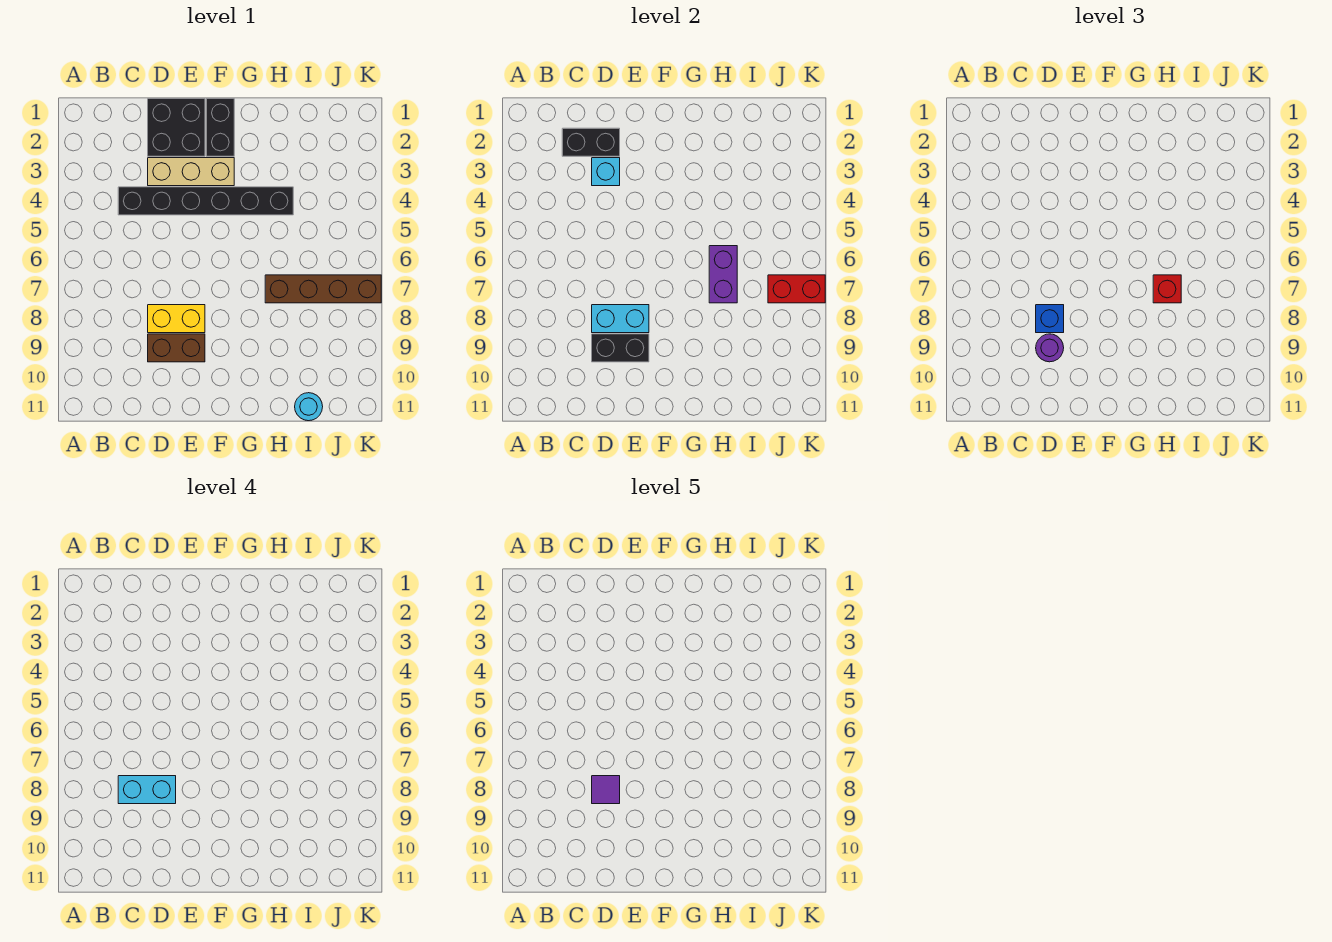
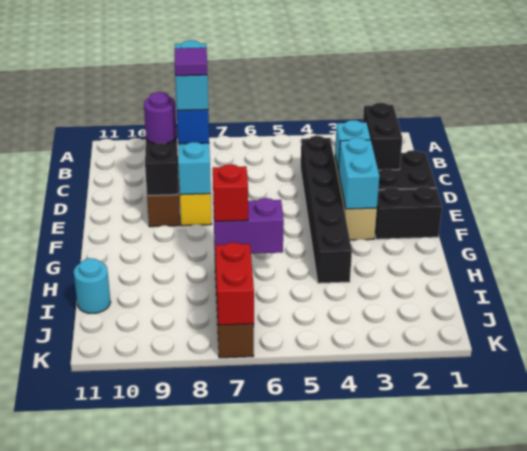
none -> cyan 1x2 brick [338,138,379,209]

